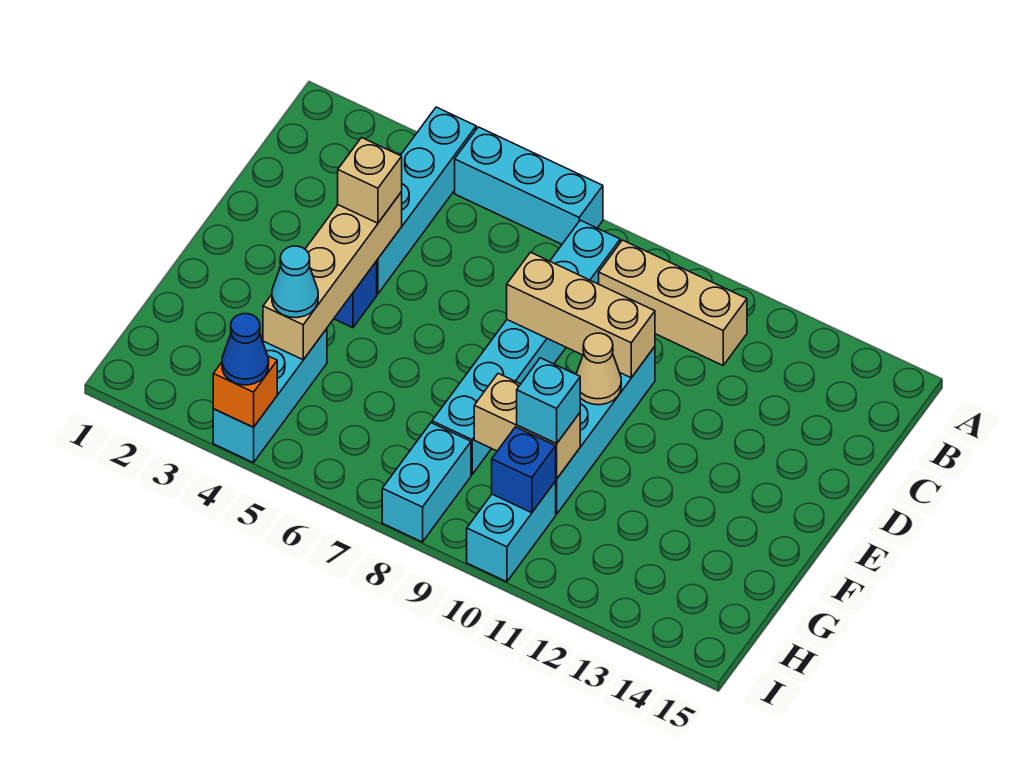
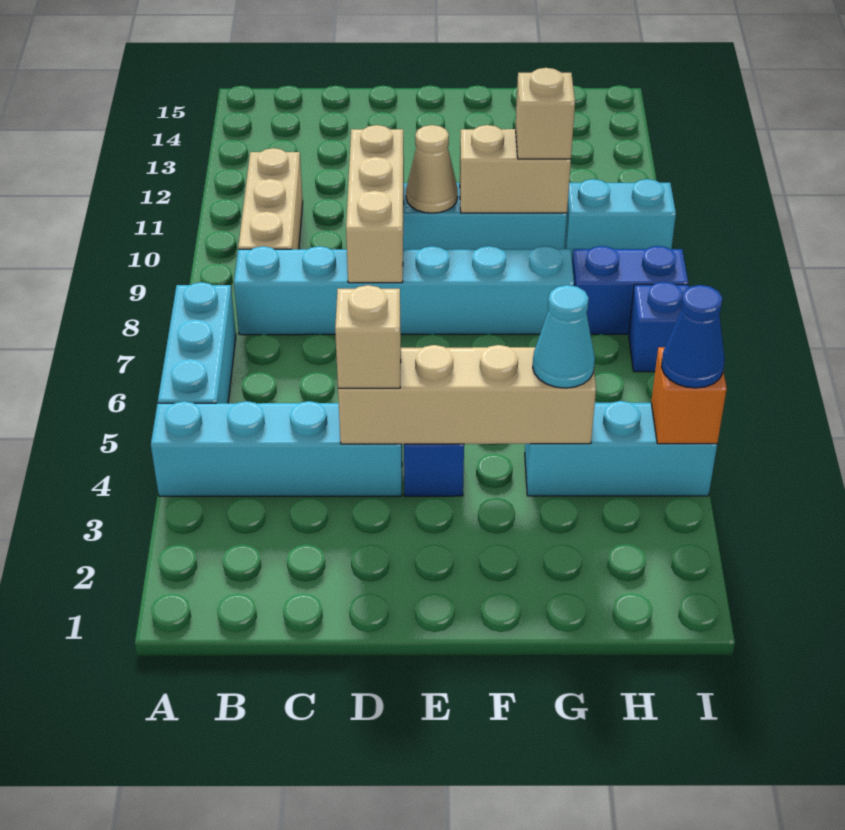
tan 1x2 brick [474,373,580,479] -> tan 1x2 brick turned to [460,125,571,213]
cyan 1x1 brick [517,358,580,444] -> tan 1x1 brick [515,68,575,159]
cyan 1x2 brick [382,423,471,542] -> blue 1x2 brick [572,246,688,334]
blue 1x1 brick [492,427,556,513] -> blue 1x1 brick moved to [629,282,689,372]

